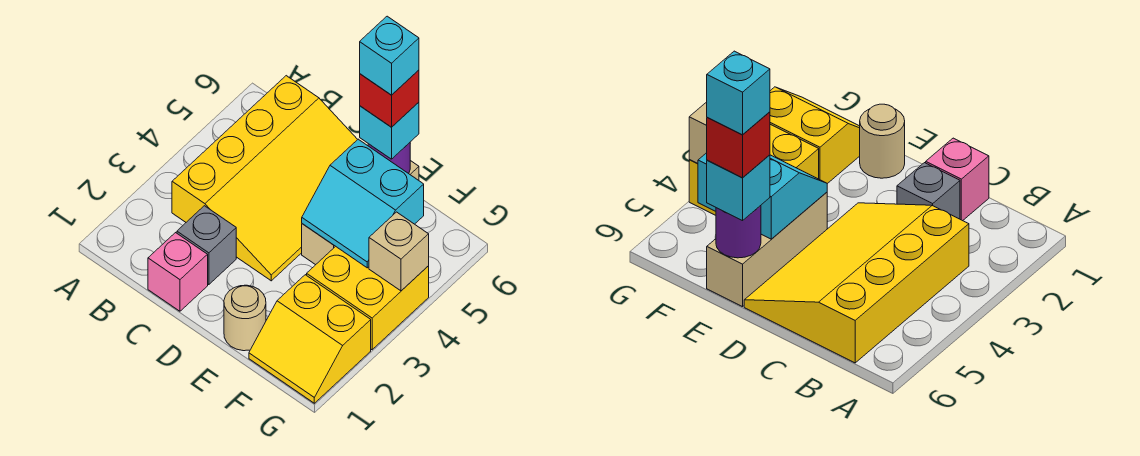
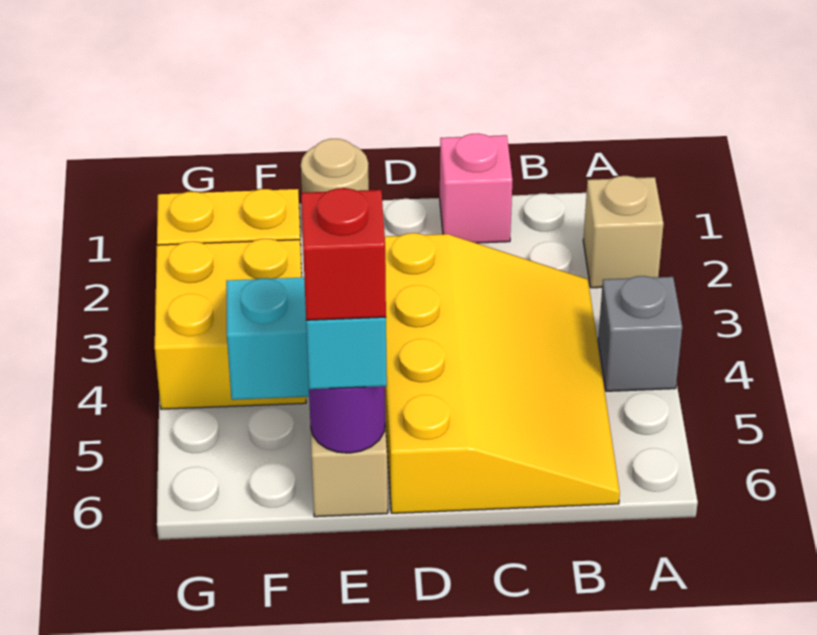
yellow 3x4 slope [172,76,358,281] -> yellow 3x4 slope turned to [385,233,620,513]
grey 1x1 brick [177,206,236,285] -> grey 1x1 brick moved to [598,276,682,391]
cyan 1x1 brick [360,16,419,95] -> none
tan 1x1 brick [369,212,429,291] -> tan 1x1 brick moved to [583,176,664,288]

